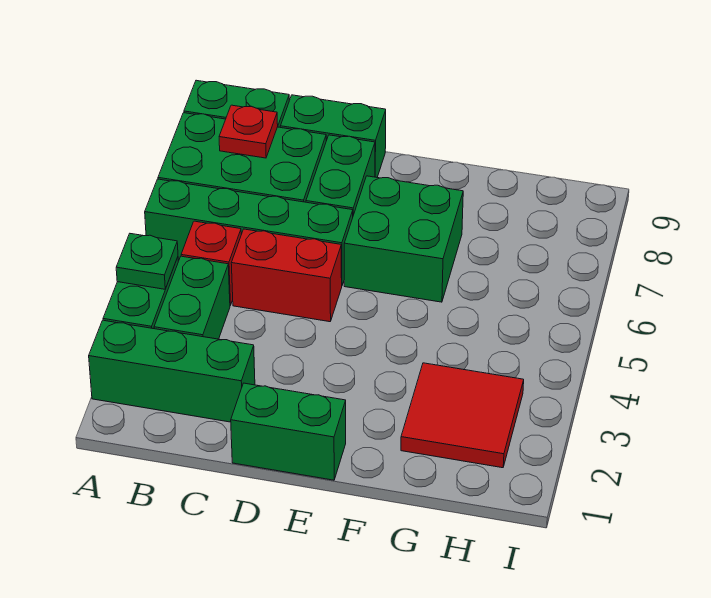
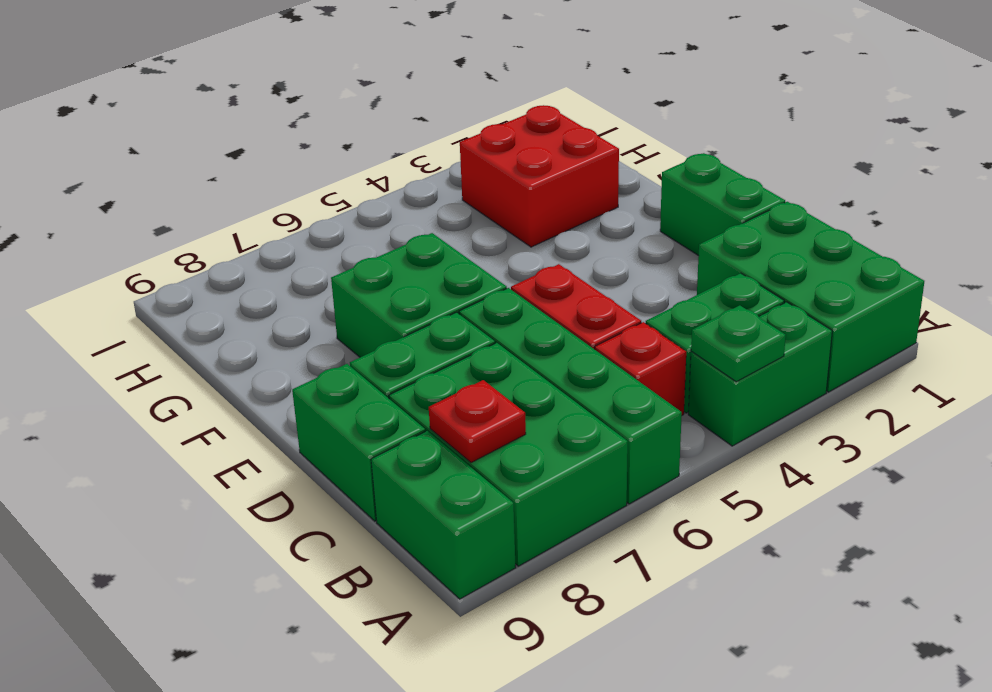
green 1x3 brick [89,320,255,422] -> green 2x3 brick [697,202,924,392]
red 2x2 tile [401,363,524,468] -> red 2x2 brick [460,105,619,247]

